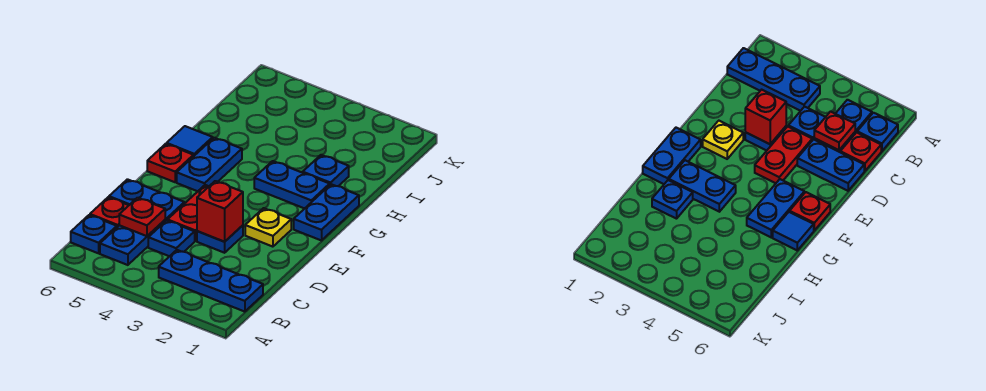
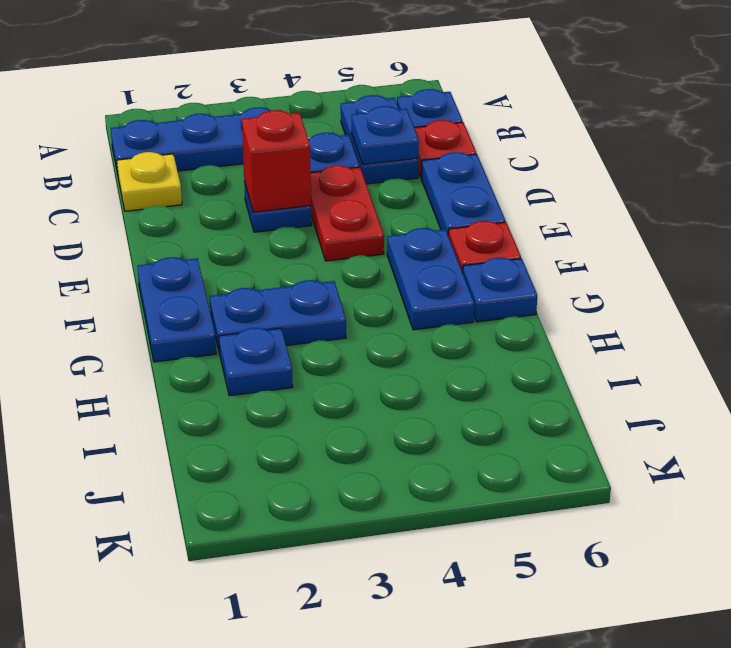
red 1x1 plate [119,198,165,236] -> blue 1x1 plate [352,106,419,165]
blue 1x2 plate [109,179,184,221] -> blue 1x2 plate turned to [421,152,506,234]
yellow 1x1 plate [245,208,291,247] -> yellow 1x1 plate moved to [117,152,182,211]
blue 1x1 tile [167,126,213,157] -> blue 1x1 plate [463,258,537,322]

